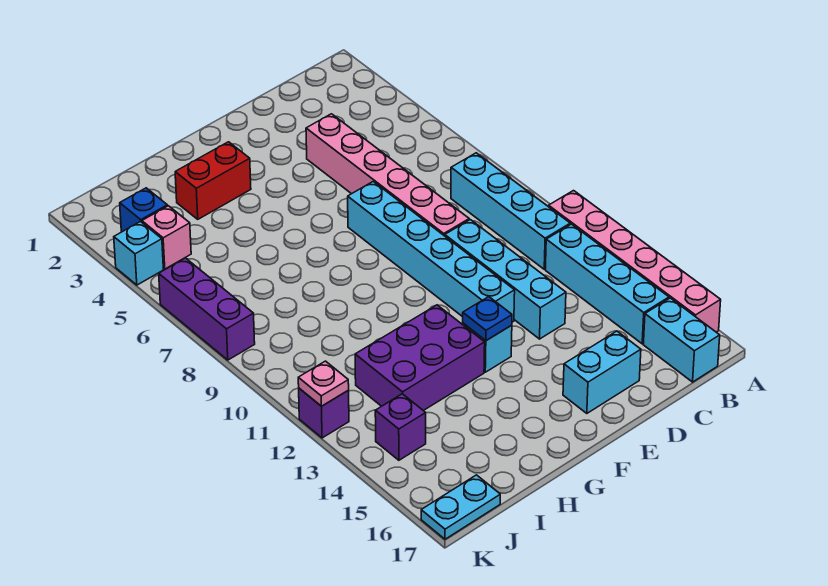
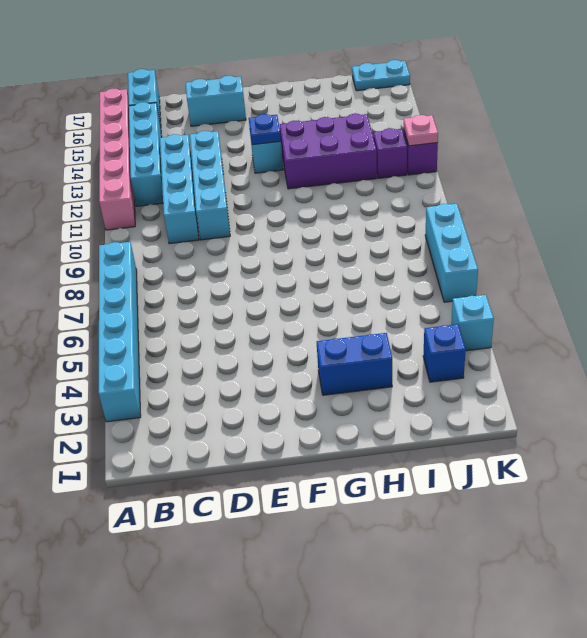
cyan 1x4 brick [451,153,570,269] -> cyan 1x4 brick moved to [160,134,199,244]
pink 1x6 brick [306,114,469,236] -> none
cyan 1x6 brick [348,181,515,322] -> cyan 1x6 brick moved to [99,242,141,422]
red 1x2 brick [175,142,251,219] -> blue 1x2 brick [317,333,392,395]
pink 1x1 brick [142,206,191,269] -> none
purple 1x1 brick [375,394,426,460] -> purple 1x1 brick moved to [373,128,407,178]
purple 1x3 brick [159,258,255,360] -> cyan 1x3 brick [425,204,478,302]

